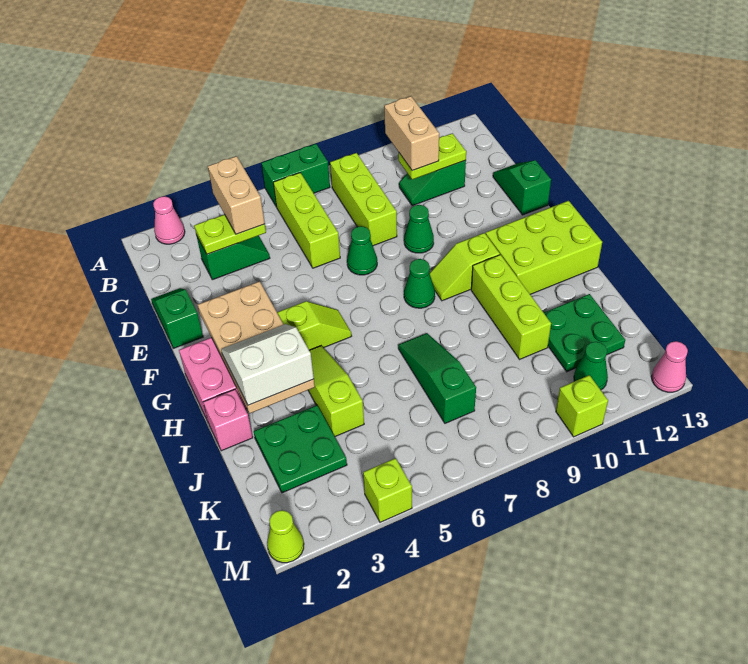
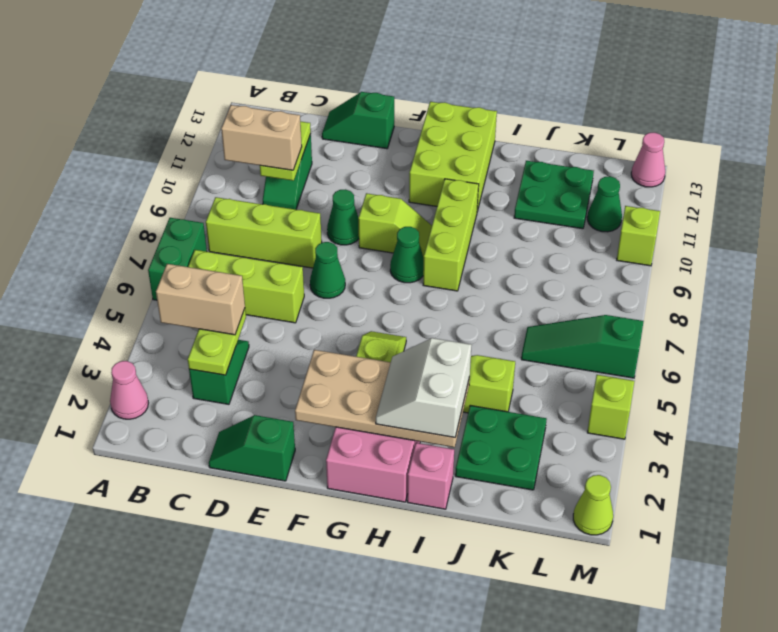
lime 1x2 slope [430,233,500,301] -> lime 1x2 slope turned to [358,193,432,257]
lime 1x3 brick [471,255,551,359] -> lime 1x3 brick turned to [423,179,479,291]
green 1x3 slope [398,333,476,423] -> green 1x3 slope moved to [521,315,644,378]

